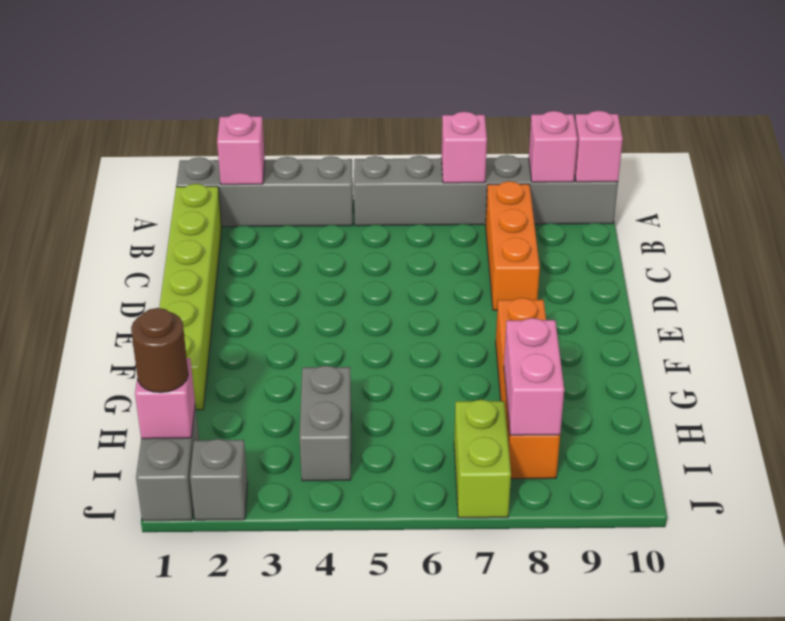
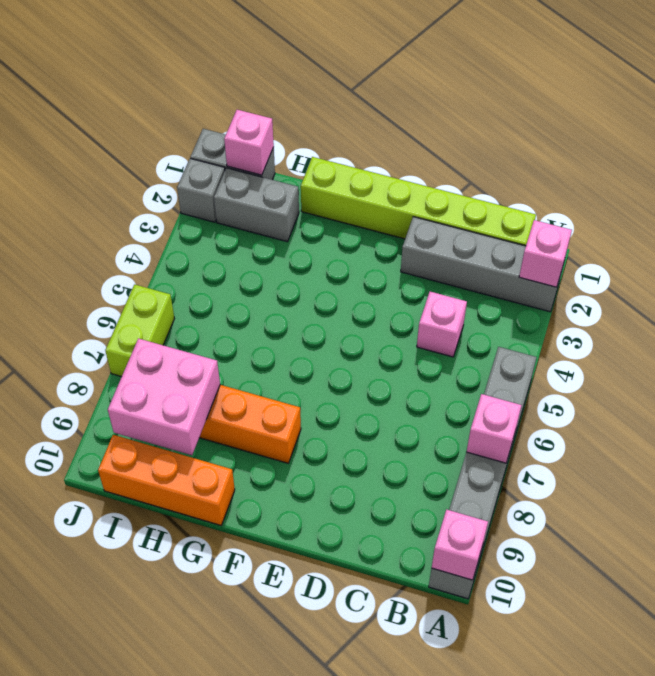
grey 1x4 brick [176,156,353,227] -> grey 1x4 brick turned to [401,217,563,312]
pink 1x1 brick [529,111,578,182] -> pink 1x1 brick moved to [417,292,467,357]
orange 1x3 brick [486,181,540,310] -> orange 1x3 brick moved to [98,435,235,525]
grey 1x2 brick [300,366,351,481] -> grey 1x2 brick moved to [214,168,299,242]
pink 1x2 brick [504,318,564,435] -> pink 2x2 brick [108,338,220,455]
brown 1x1 round brick [131,308,188,393] -> none
lime 1x2 brick [454,400,511,518] -> lime 1x2 brick turned to [105,284,174,377]

